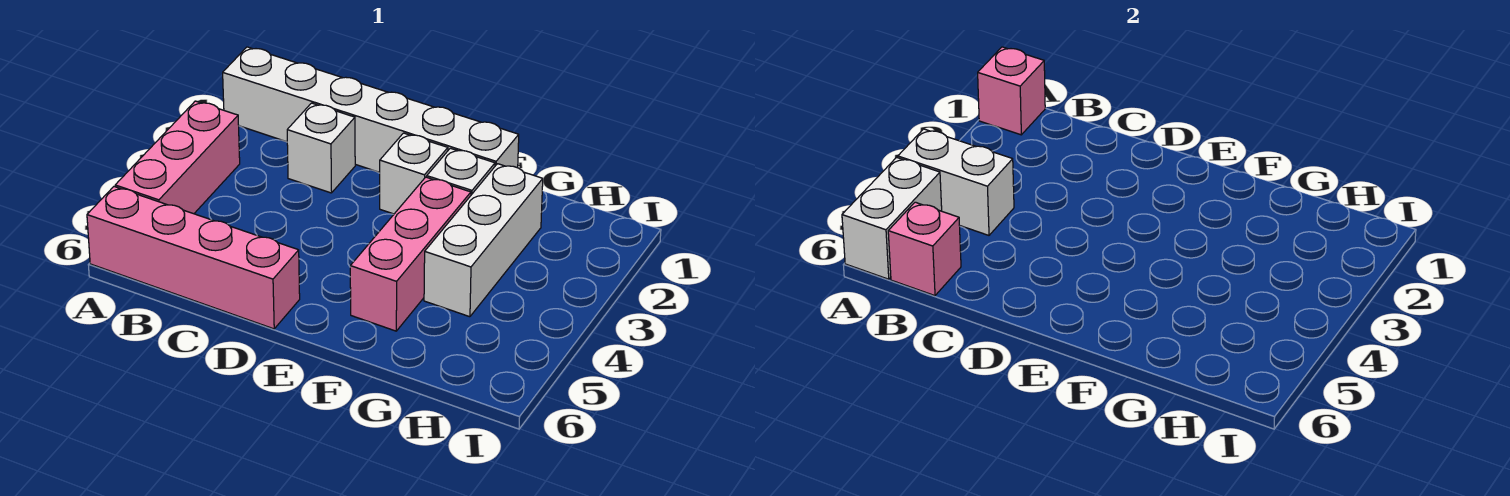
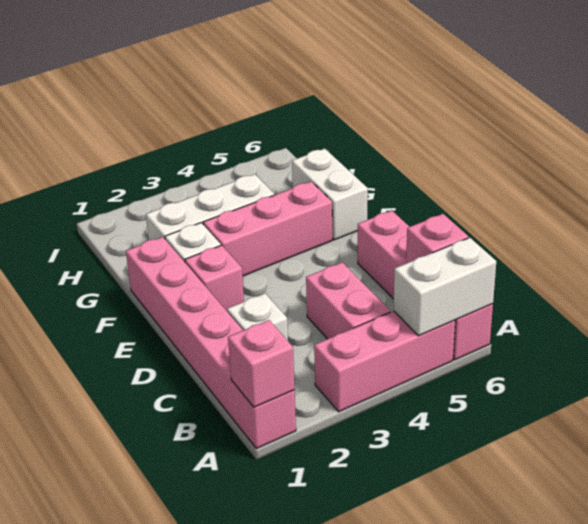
white 1x6 brick [223,47,519,172] -> pink 1x6 brick [126,237,296,449]
white 1x2 brick [898,129,1014,235] -> white 1x2 brick moved to [292,149,368,240]
none -> pink 1x2 brick [306,262,390,339]
white 1x1 brick [380,133,448,214] -> pink 1x1 brick [185,245,244,311]

